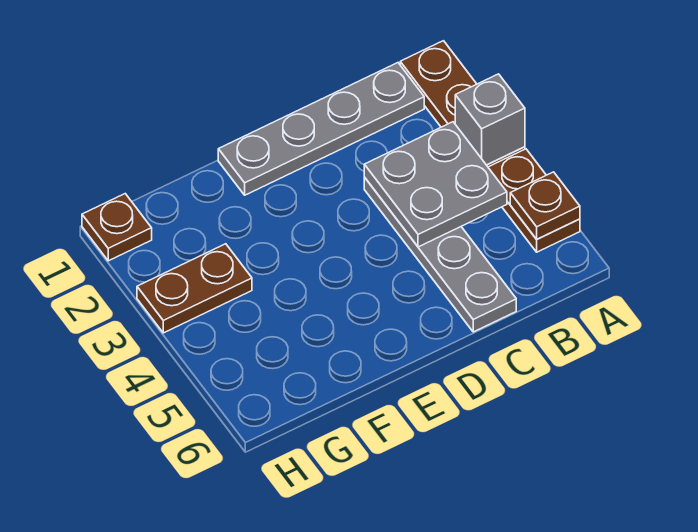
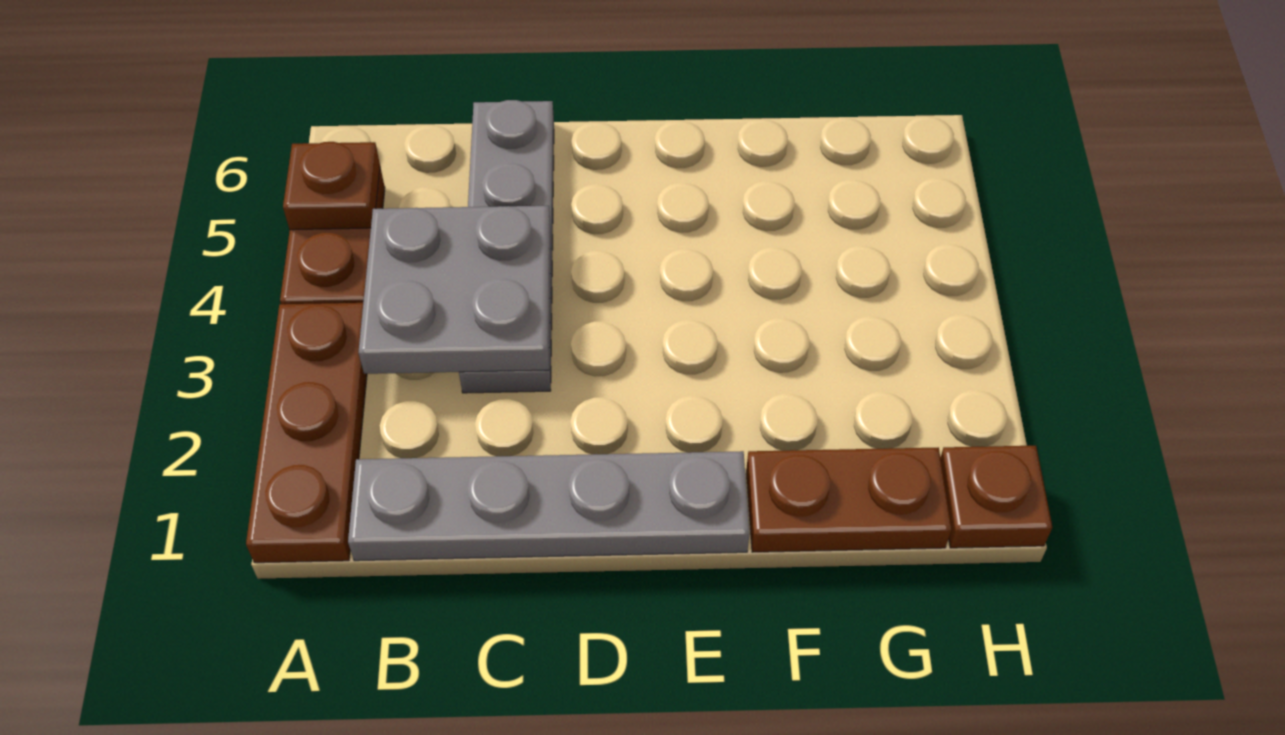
grey 1x1 brick [455,74,525,165] -> none
brown 1x2 plate [137,244,252,333] -> brown 1x2 plate moved to [746,447,952,552]

